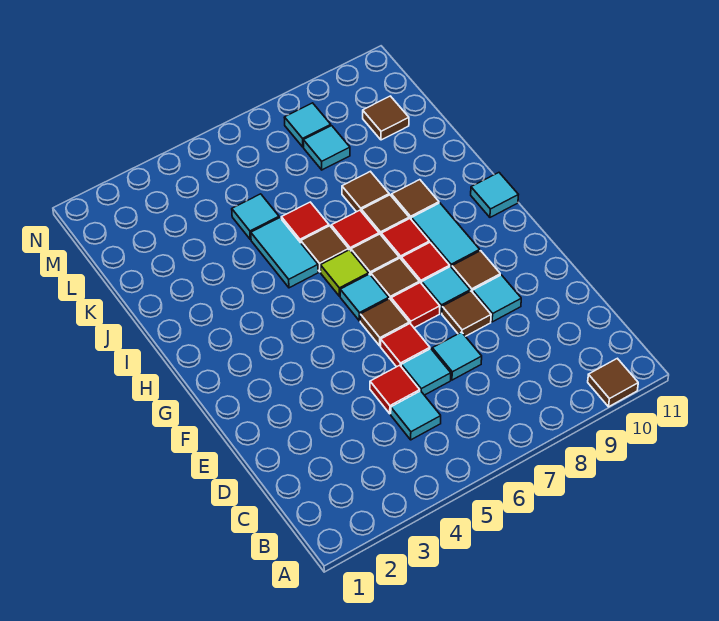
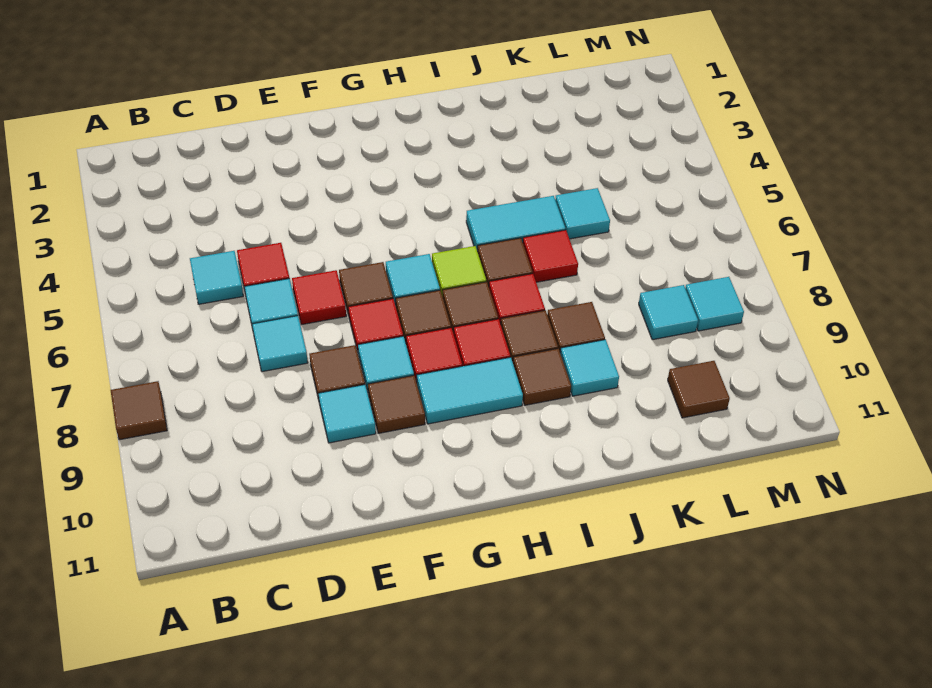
brown 1x1 tile [588,358,638,407] -> brown 1x1 tile moved to [111,381,167,440]
cyan 1x1 tile [471,173,518,217] -> cyan 1x1 tile moved to [560,340,619,396]

